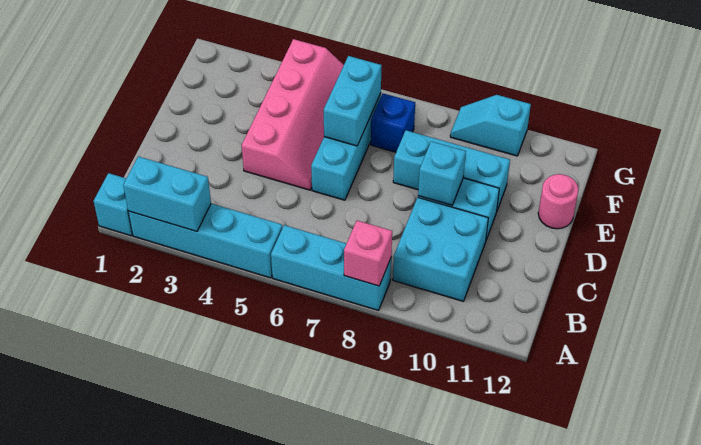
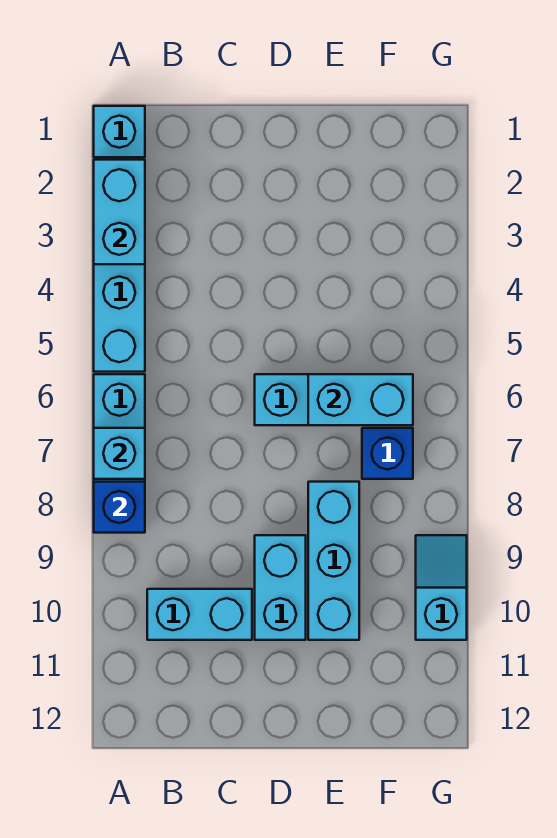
pink 1x1 brick [344,221,392,286] -> blue 1x1 brick [94,482,145,533]
cyan 2x2 brick [393,198,488,301] -> cyan 1x2 brick [147,589,252,640]
pink 2x4 slope [242,39,344,190] -> none
cyan 1x1 brick [418,141,466,205] -> cyan 1x1 brick moved to [94,428,145,479]
pink 1x1 round brick [538,174,578,229] -> none

